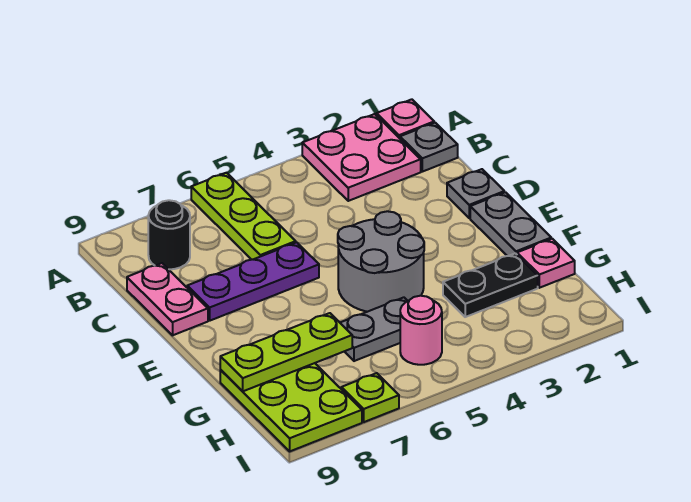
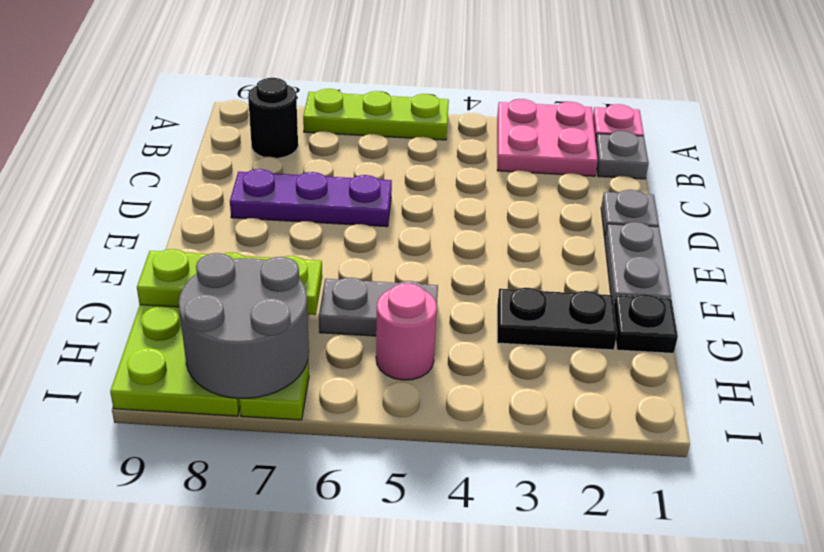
lime 1x3 plate [191,173,296,260] -> lime 1x3 plate turned to [303,89,449,140]
pink 1x2 plate [127,263,208,335] -> none
grey 2x2 round brick [338,211,424,312] -> grey 2x2 round brick moved to [179,253,309,398]
pink 1x1 plate [517,239,575,288] -> black 1x1 plate [614,294,678,353]

